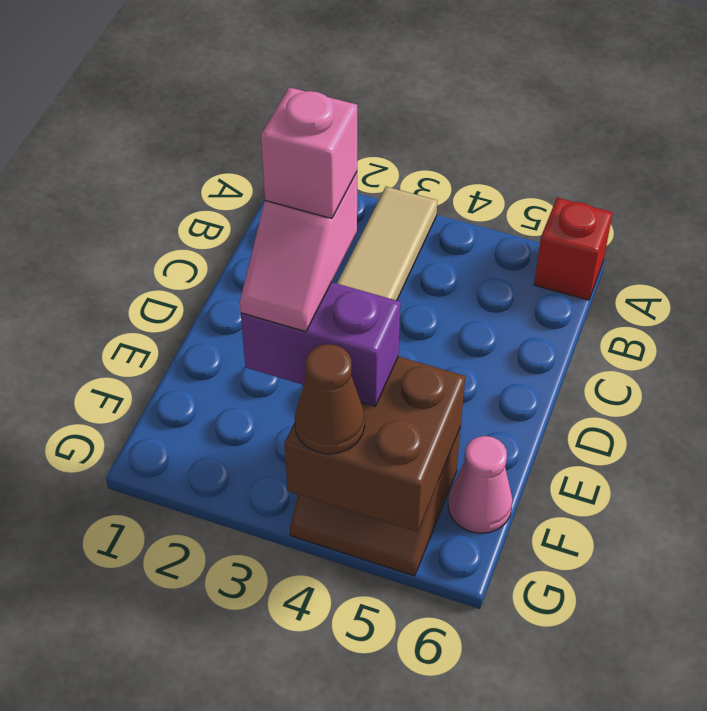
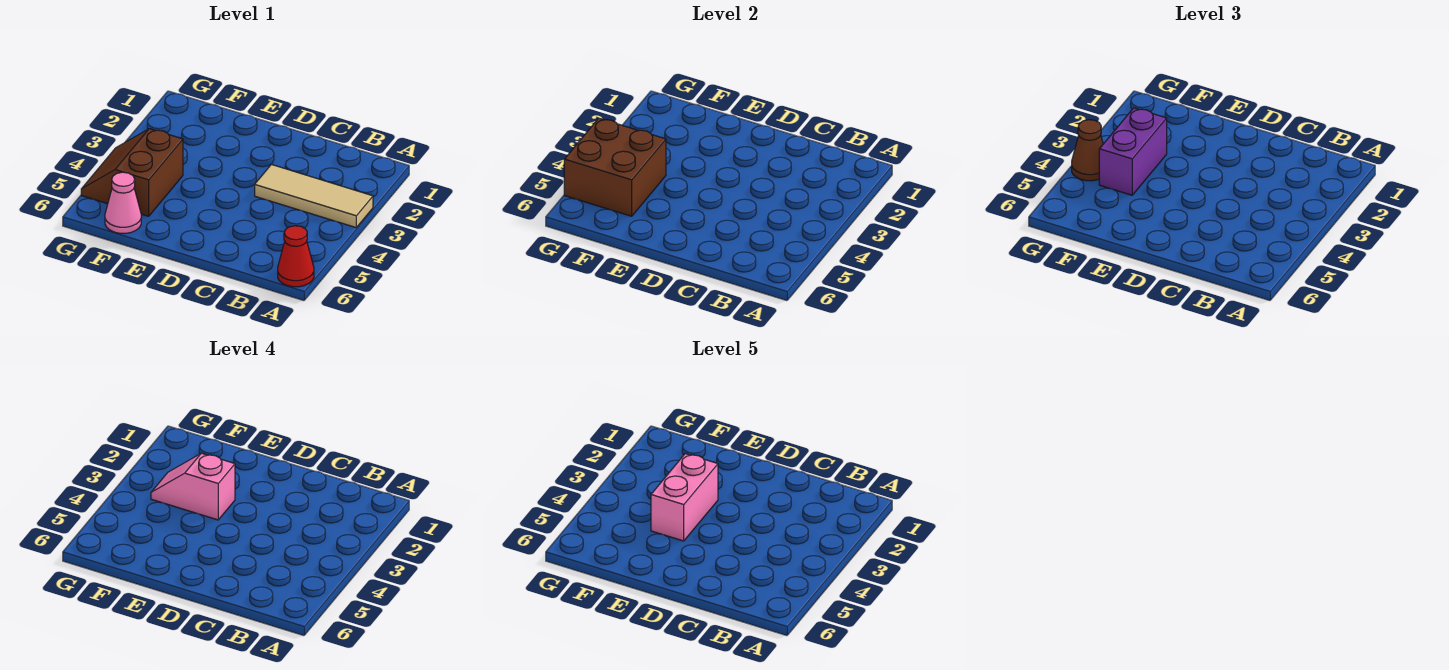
red 1x1 brick [534,198,613,300] -> red 1x1 cone [278,226,314,287]
pink 1x1 brick [261,87,357,219] -> pink 1x2 brick [651,454,718,541]

